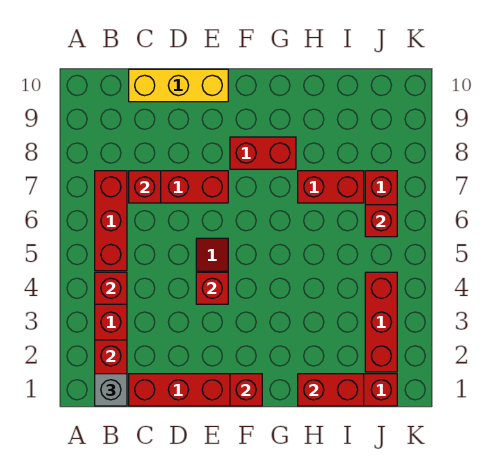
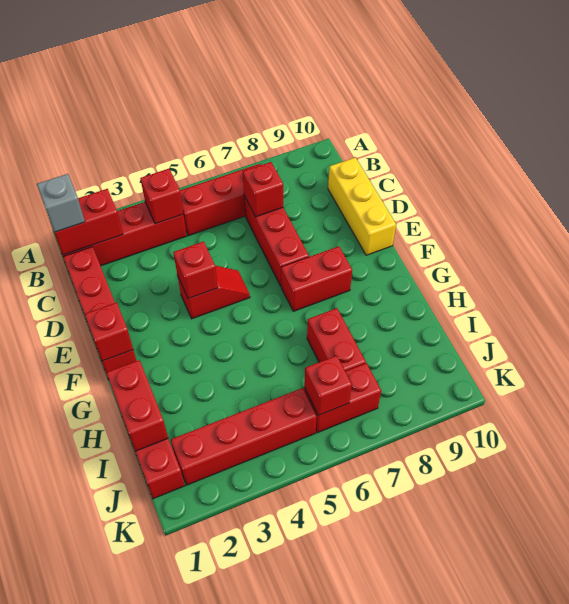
red 1x2 brick [230,137,296,169] -> red 1x2 brick turned to [281,246,352,311]
red 1x3 brick [365,272,397,372] -> red 1x4 brick [171,388,317,485]

